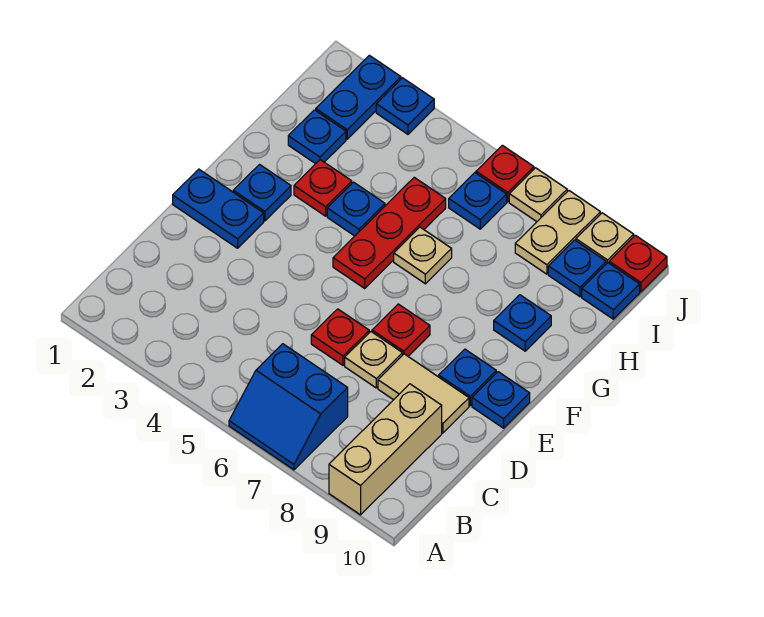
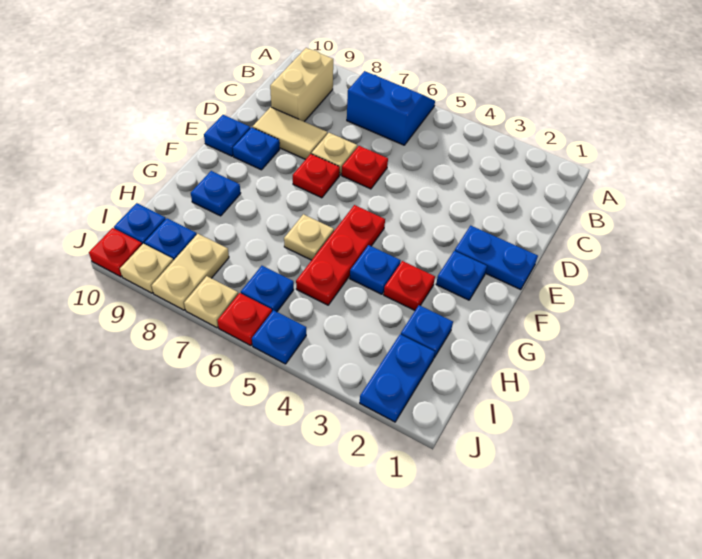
tan 1x3 brick [329,384,442,515] -> tan 1x2 brick [270,48,333,122]
blue 1x1 plate [376,78,434,134] -> blue 1x1 plate moved to [252,310,306,364]

